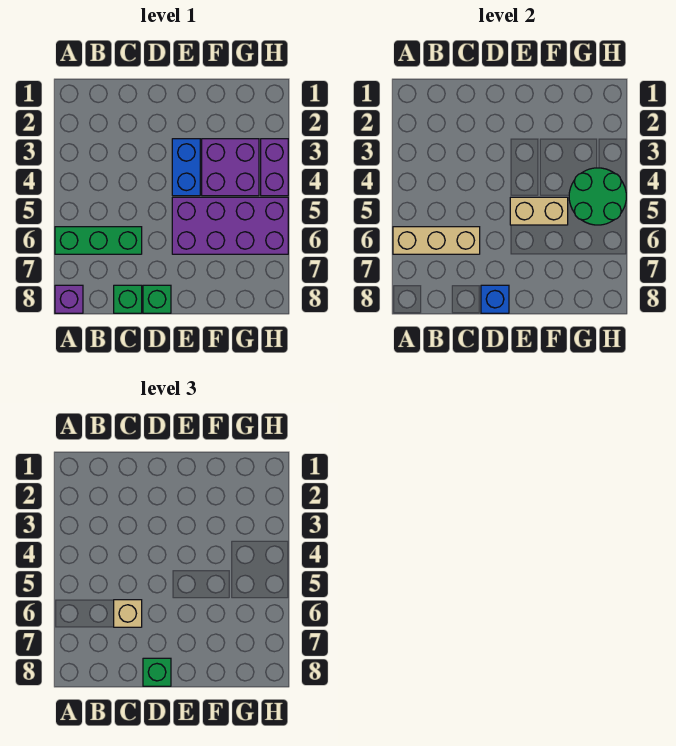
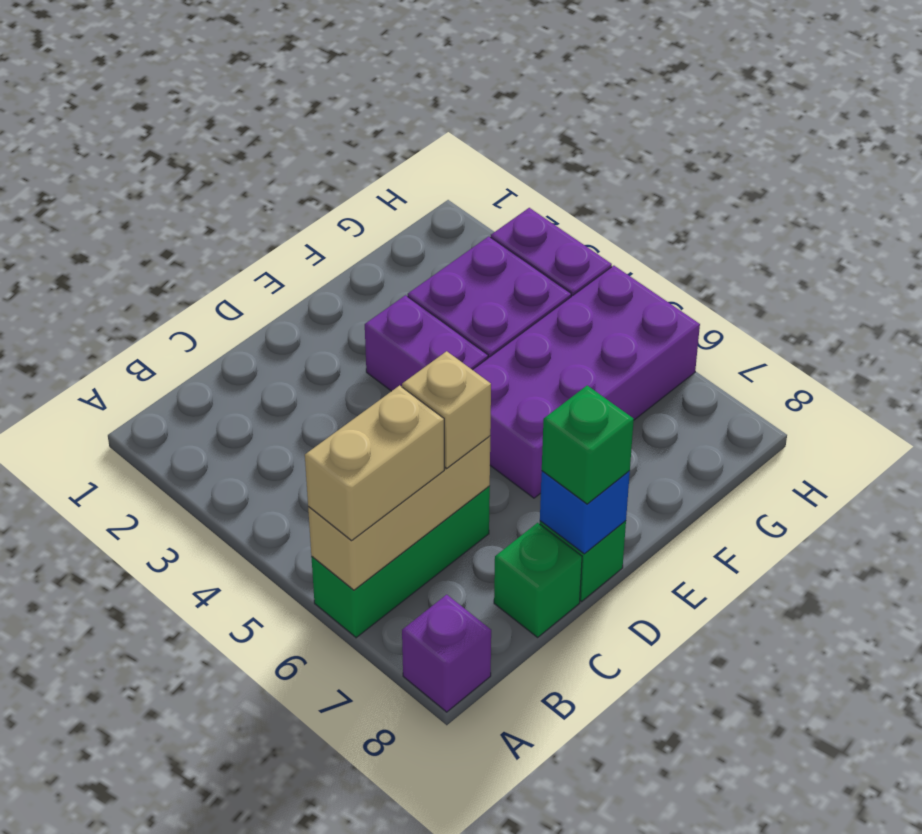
blue 1x2 brick [172,139,200,196] -> purple 1x2 brick [365,295,488,391]
tan 1x2 brick [510,197,568,225] -> tan 1x2 brick moved to [305,385,444,541]
green 2x2 round brick [569,168,626,225] -> none

